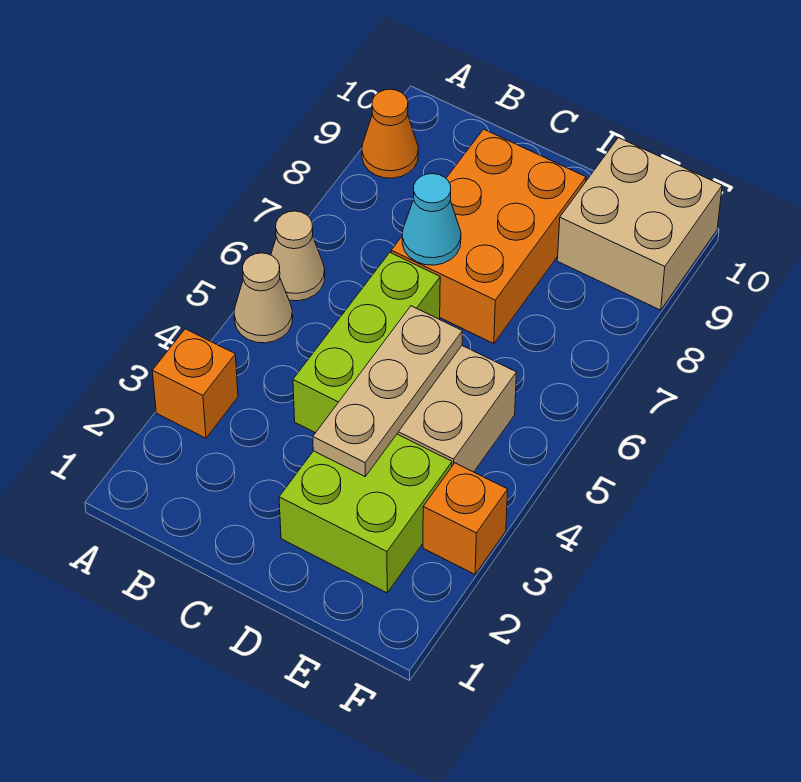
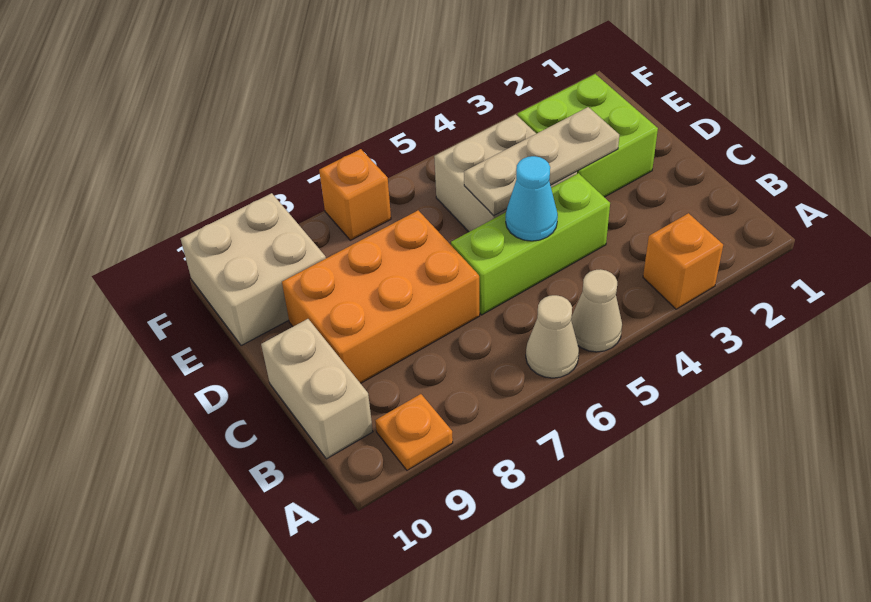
orange 1x1 cone [362,89,418,178] -> orange 1x1 plate [375,394,453,470]
none -> tan 1x2 brick [261,319,373,459]
cyan 1x1 cone [402,174,461,265] -> cyan 1x1 cone moved to [506,156,558,241]
orange 1x1 brick [423,463,508,574] -> orange 1x1 brick moved to [319,149,391,240]

